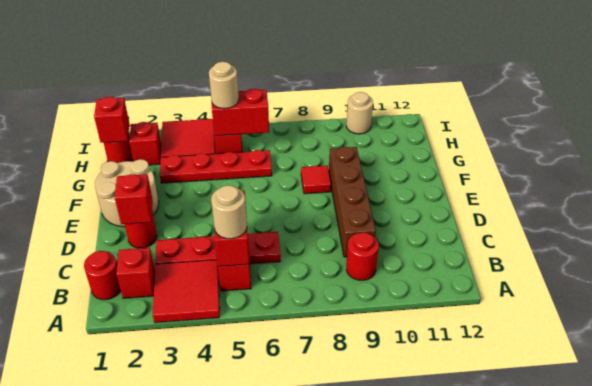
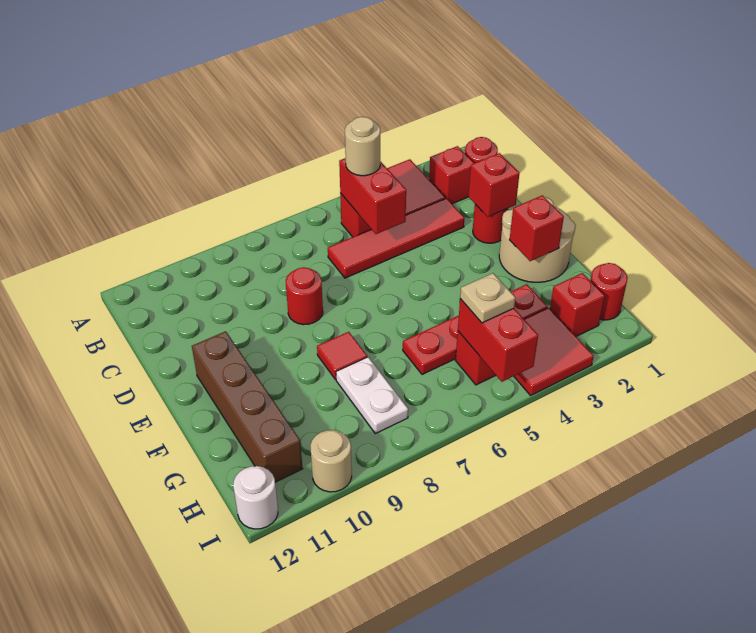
red 1x1 round brick [346,232,379,280] -> red 1x1 round brick moved to [286,267,323,325]
red 1x4 plate [155,232,281,264] -> red 1x4 tile [328,198,464,278]
brown 1x4 brick [329,147,376,257] -> brown 1x4 brick moved to [192,331,303,482]
none -> white 1x2 plate [336,357,408,434]
red 1x1 brick [94,97,129,143] -> red 1x1 brick moved to [510,195,564,261]
red 1x2 brick [212,89,269,136] -> red 1x2 brick turned to [458,299,538,382]
tan 1x1 round brick [209,62,239,109] -> tan 1x1 plate [460,273,515,323]
none -> white 1x1 round brick [233,466,278,529]

